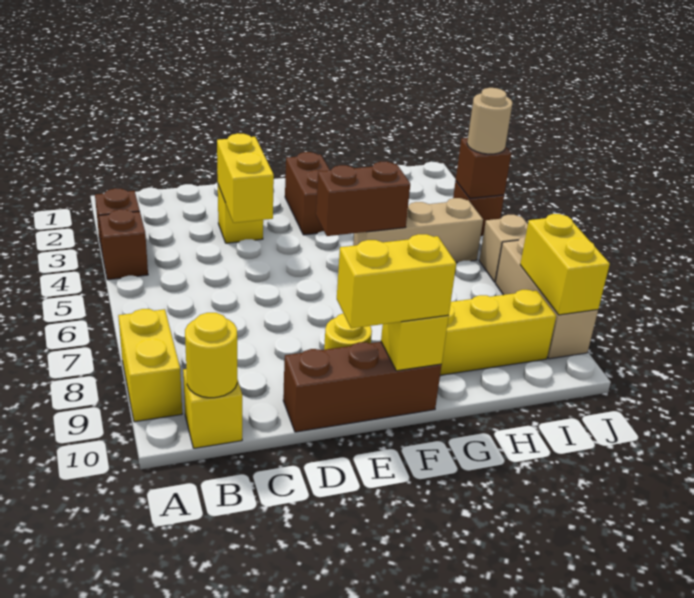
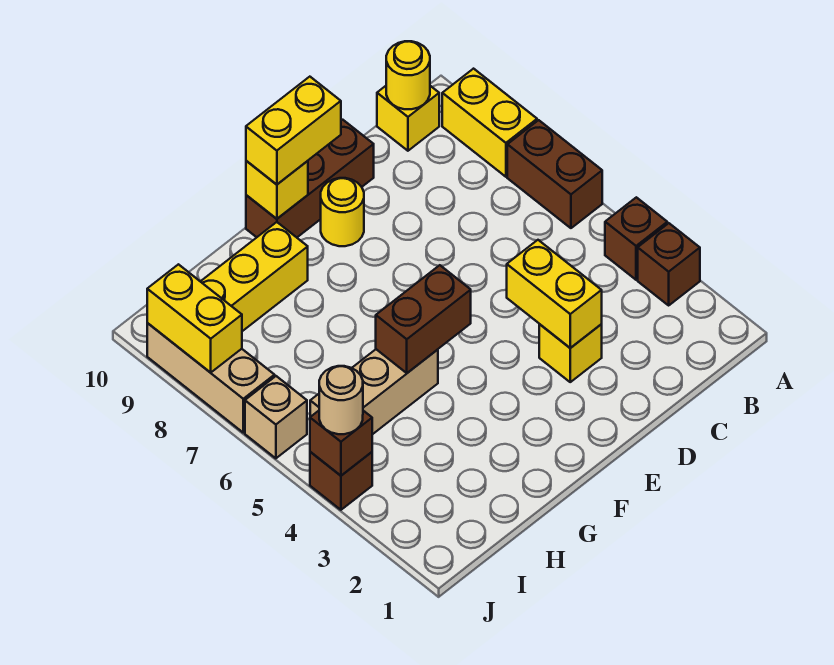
brown 1x2 brick [285,152,330,235] -> brown 1x2 brick moved to [507,120,602,228]

